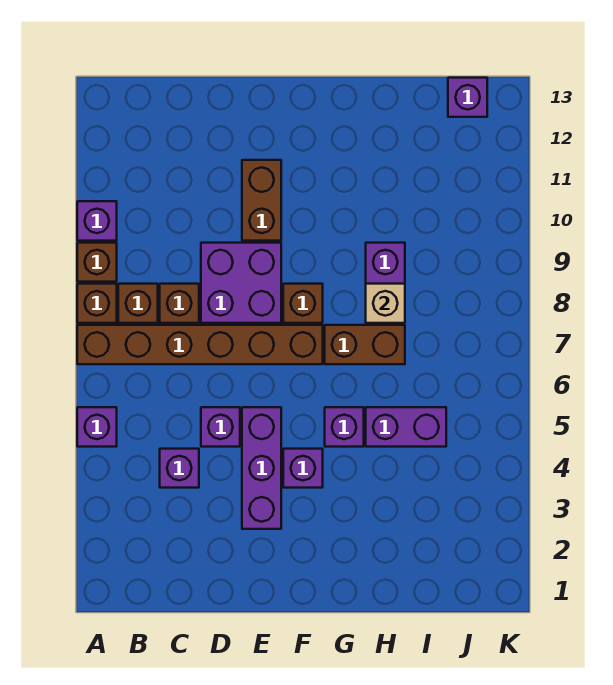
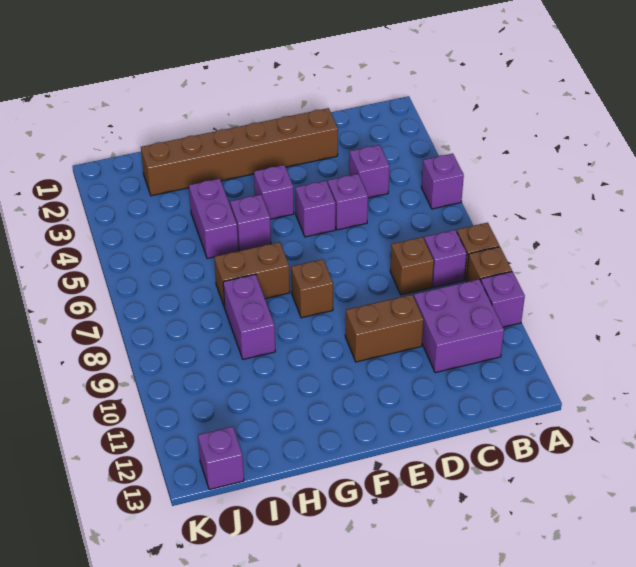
brown 1x6 brick [77,325,323,364] -> brown 1x6 brick moved to [141,108,338,196]
brown 1x1 brick [118,284,158,323] -> purple 1x1 brick [424,230,467,287]
purple 2x2 brick [201,243,281,323] -> purple 2x2 brick moved to [414,279,504,373]
purple 1x3 brick [242,407,281,529] -> purple 1x1 brick [295,181,336,237]
brown 1x2 brick [242,160,281,241] -> brown 1x2 brick turned to [345,295,423,362]
purple 1x2 brick [366,407,446,447] -> purple 1x2 brick turned to [189,179,238,259]
tan 1x1 brick [366,284,405,323] -> none

